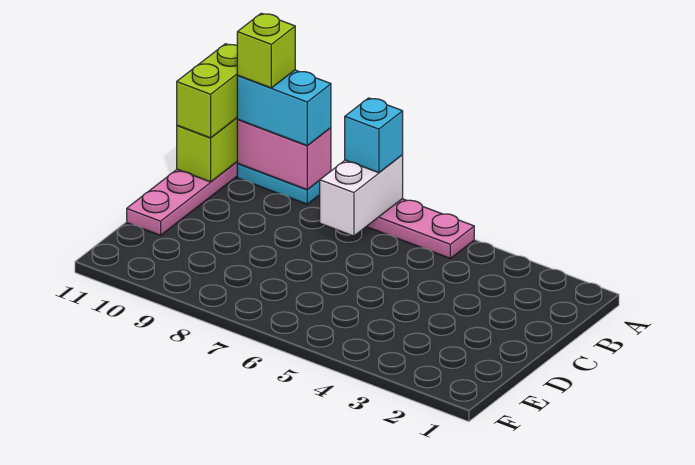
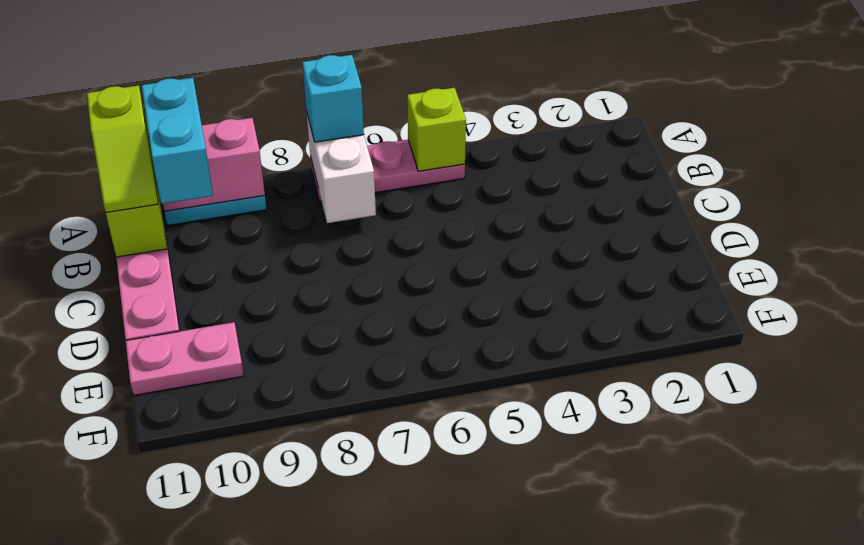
cyan 1x2 brick [237,70,331,146] -> cyan 1x2 brick turned to [142,78,213,204]
lime 1x1 brick [237,13,295,88] -> lime 1x1 brick moved to [407,88,466,171]
lime 1x2 brick [177,44,238,138] -> lime 1x2 slope [87,85,158,212]
none -> pink 1x2 plate [126,322,244,395]

